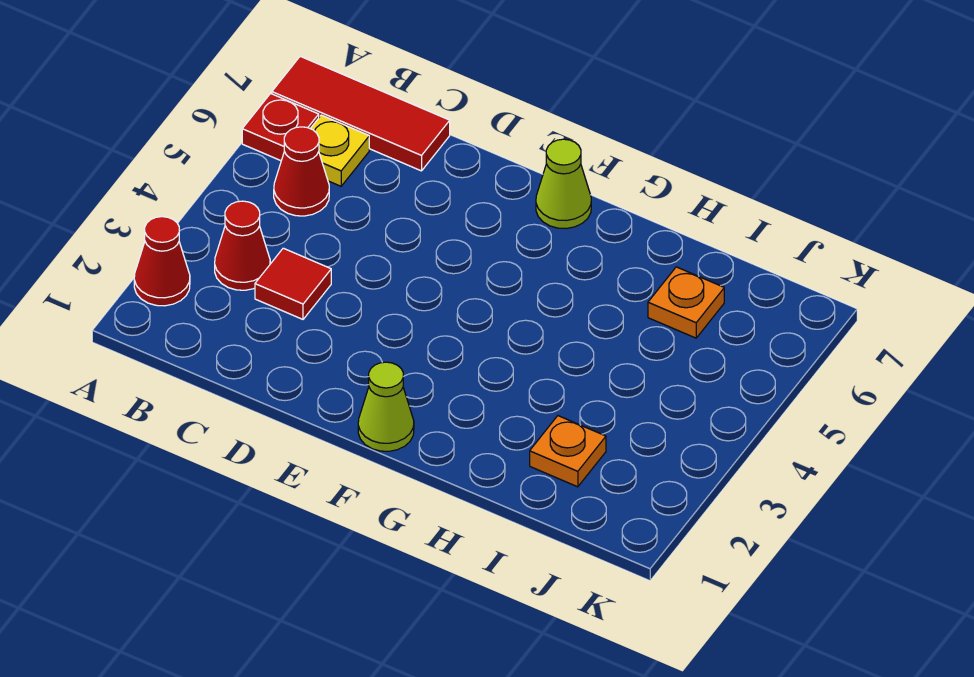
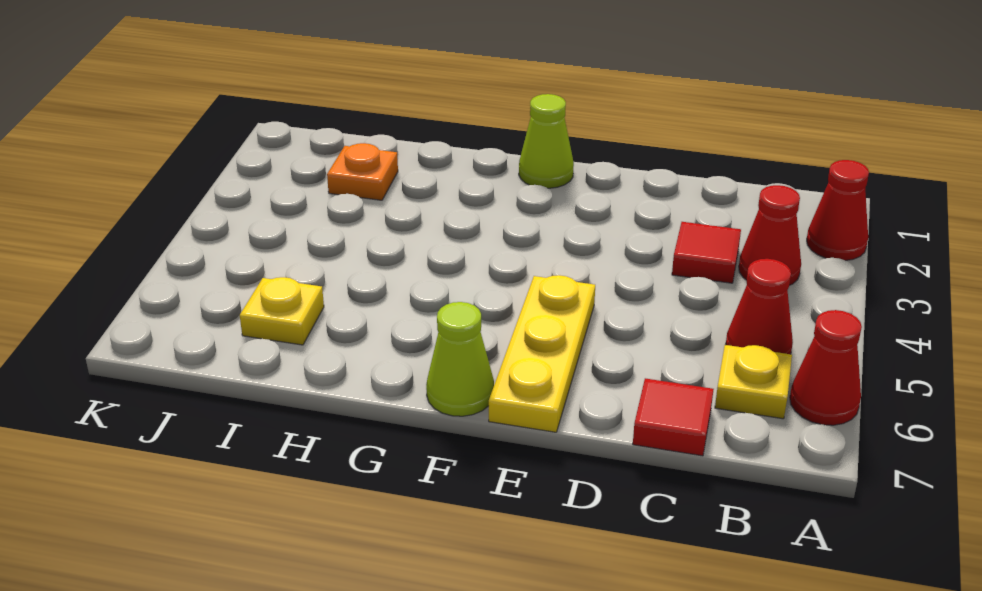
red 1x1 plate [242,94,319,161] -> red 1x1 cone [790,310,862,425]
red 1x3 tile [272,56,450,171] -> red 1x1 tile [633,378,714,456]
none -> yellow 1x3 plate [489,275,595,432]
orange 1x1 plate [648,267,724,338] -> yellow 1x1 plate [240,277,324,345]

